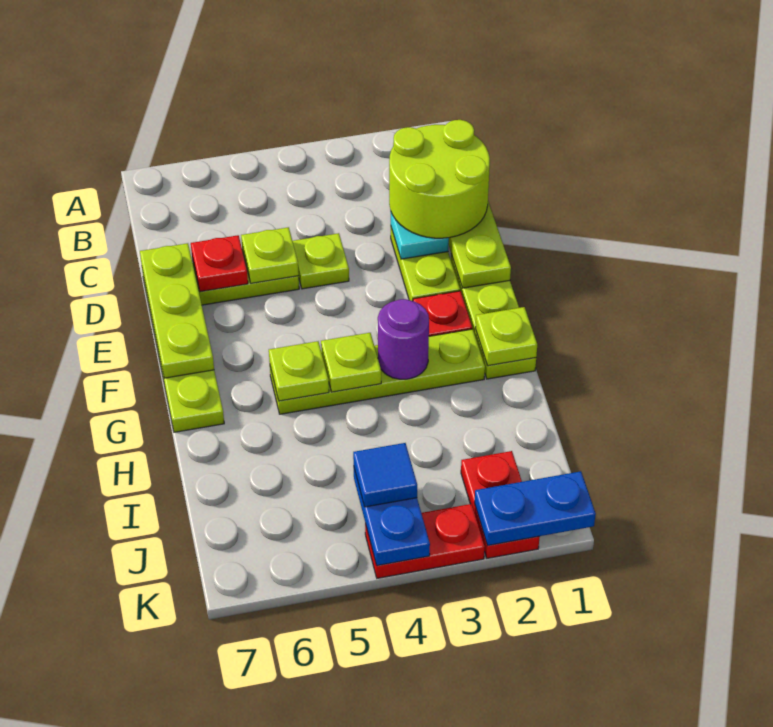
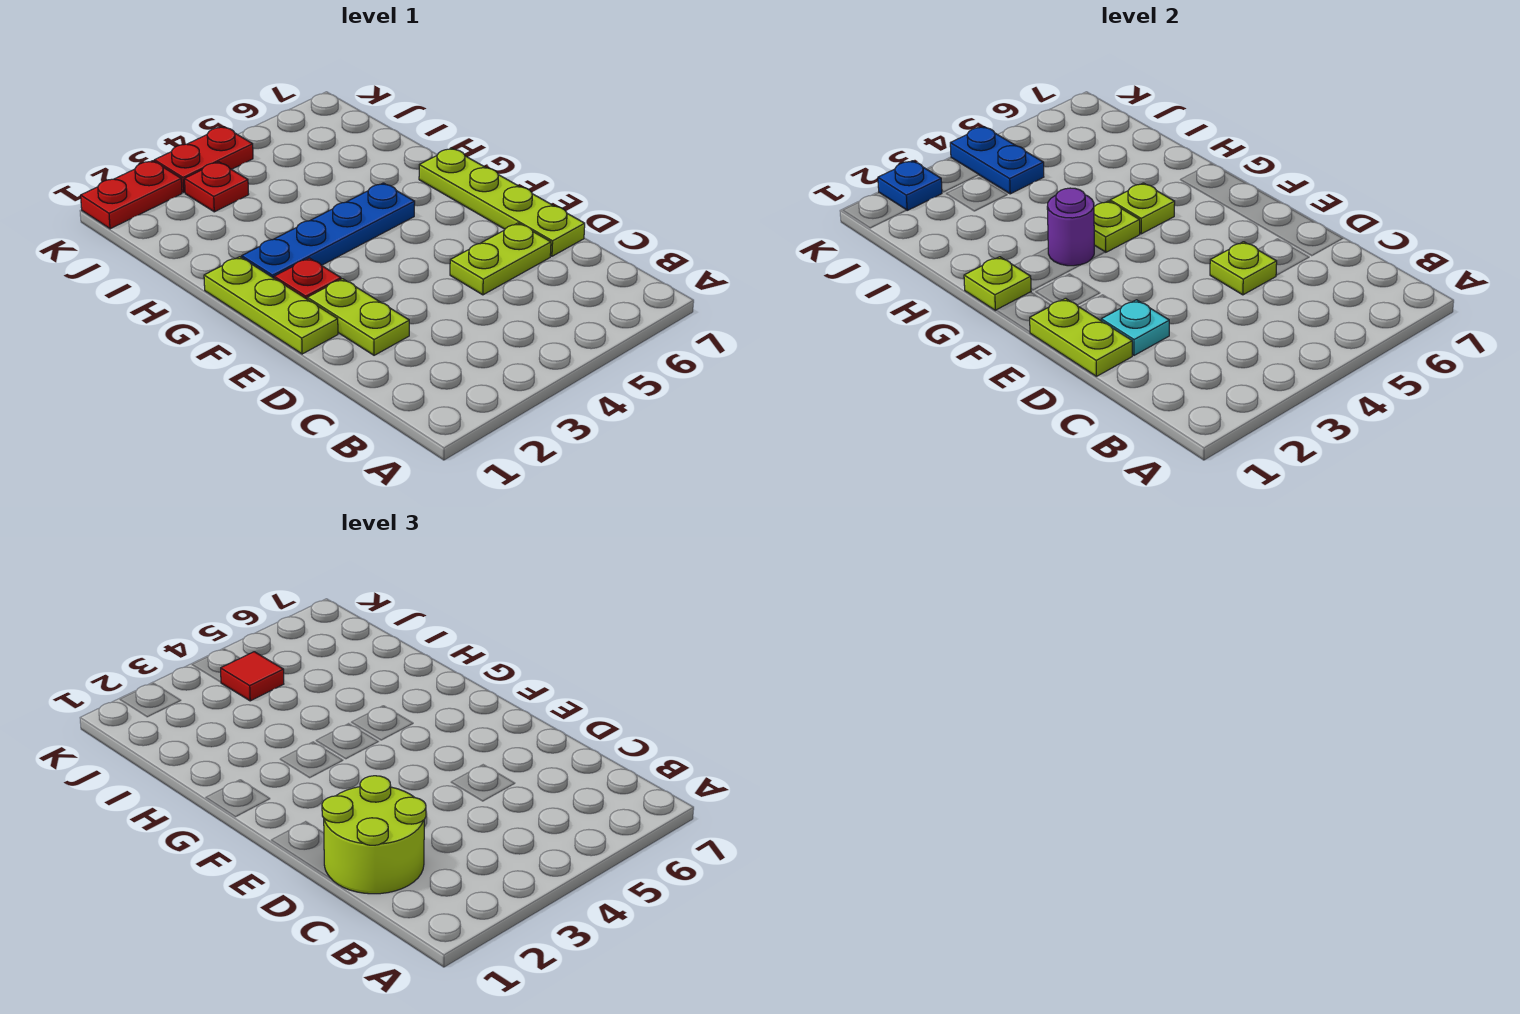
lime 1x1 plate [293,233,349,289] -> none
red 1x1 plate [191,235,248,292] -> red 1x1 plate moved to [185,162,249,212]
lime 1x3 plate [140,243,214,378] -> none
lime 1x4 plate [270,329,485,414] -> blue 1x4 plate [242,183,415,278]
red 1x2 plate [461,451,539,558] -> red 1x2 plate turned to [81,161,182,229]
blue 1x1 tile [353,443,417,507] -> red 1x1 tile [221,652,284,701]
blue 1x2 plate [475,471,596,546] -> blue 1x1 plate [878,161,942,210]

